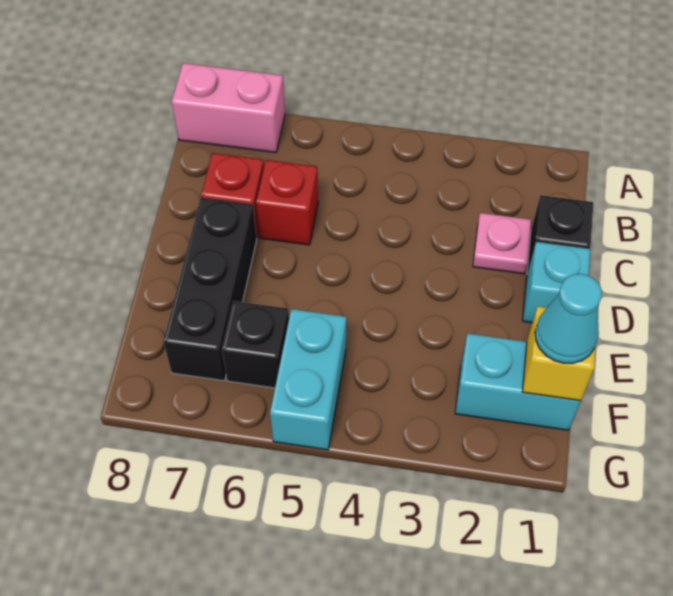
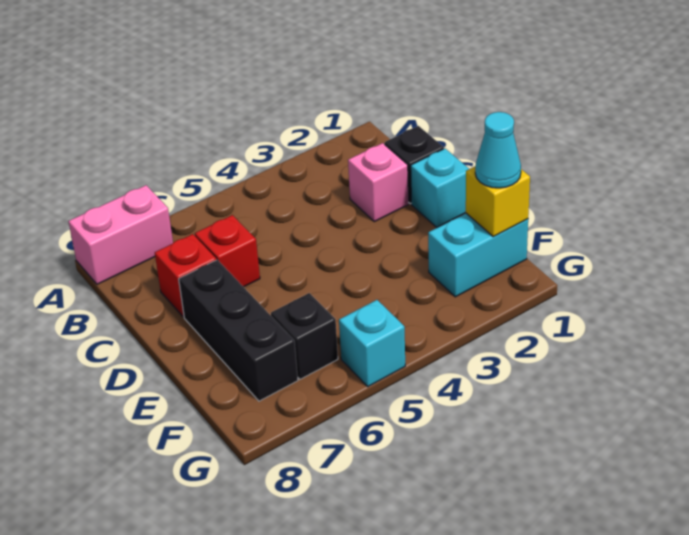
pink 1x1 plate [473,213,531,274] -> pink 1x1 brick [348,143,409,222]
cyan 1x2 brick [270,309,347,450] -> cyan 1x1 brick [339,300,405,387]

